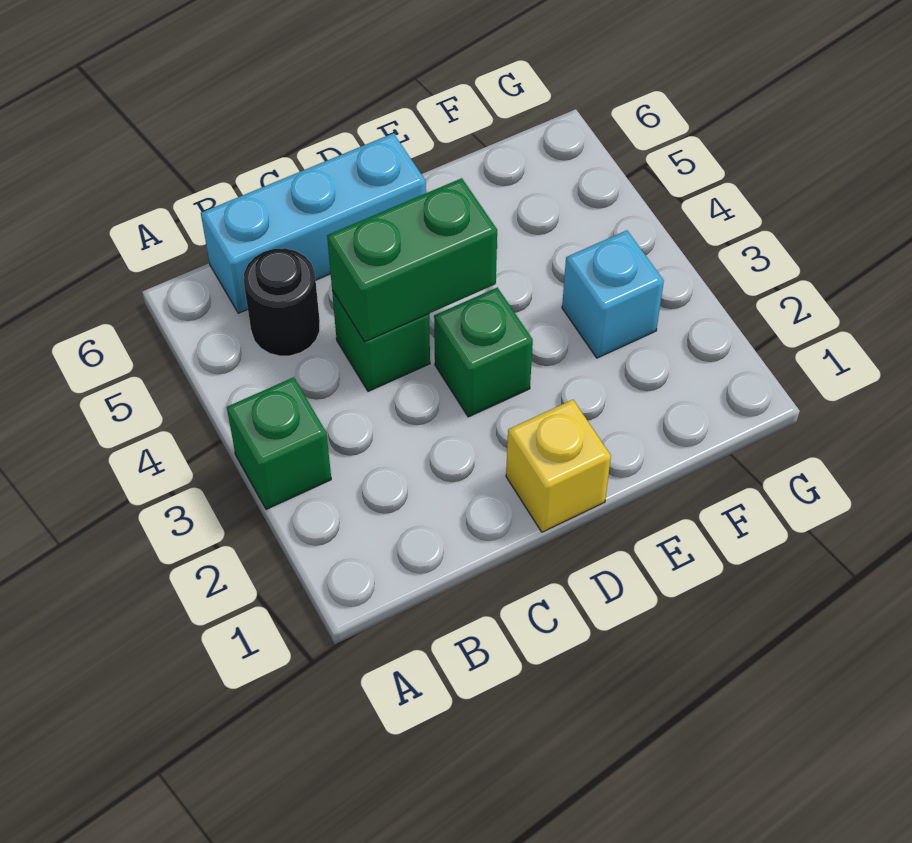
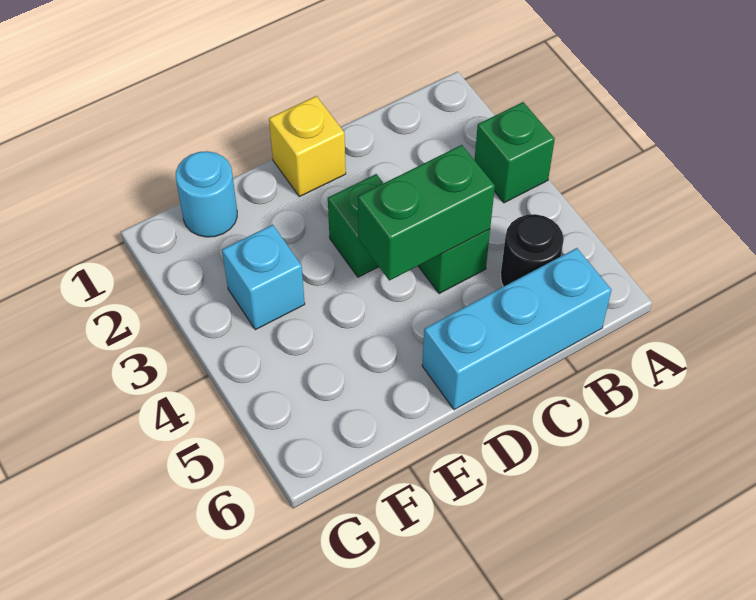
none -> cyan 1x1 round brick [176,151,237,237]

